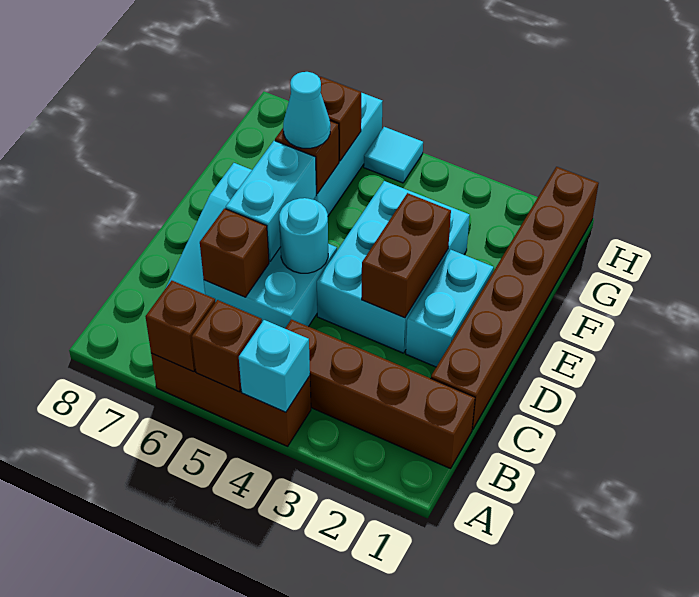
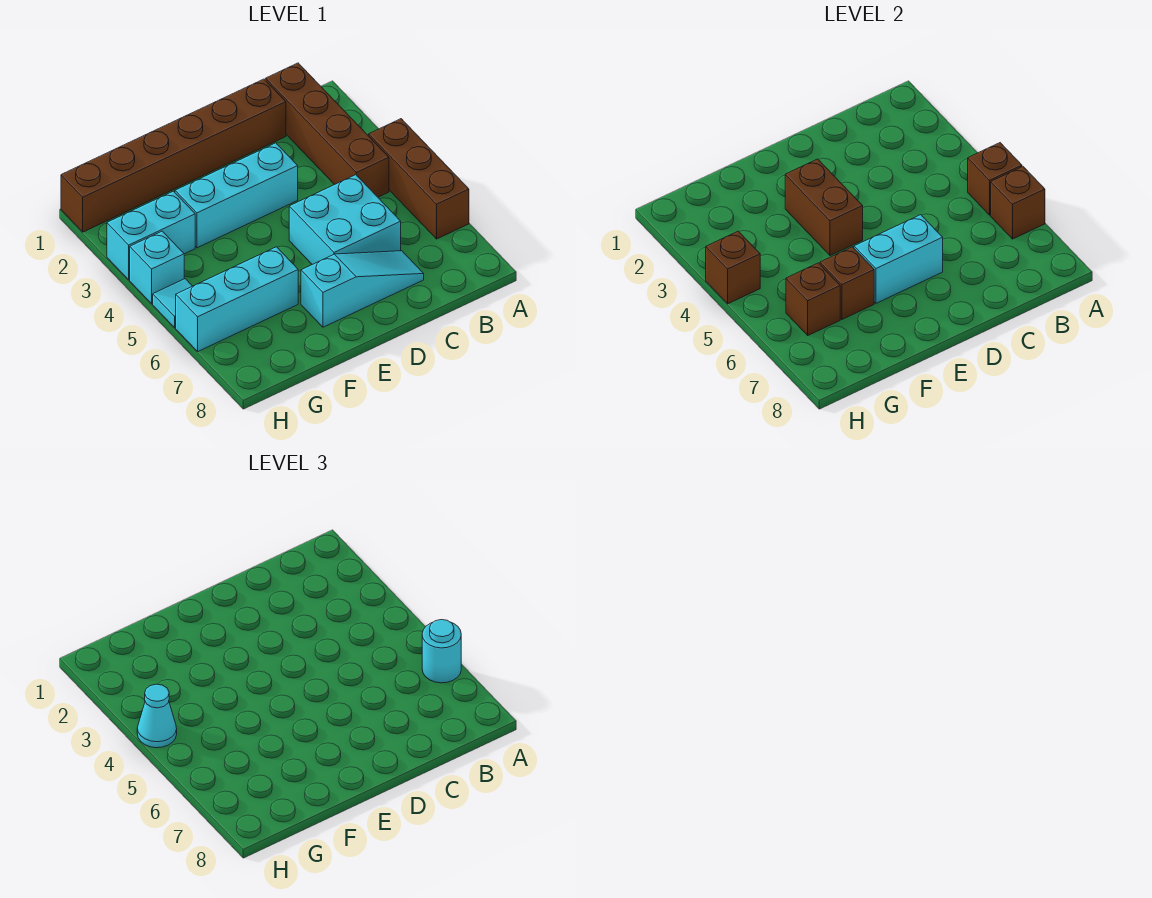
cyan 1x1 brick [239,320,310,412] -> cyan 1x1 brick moved to [130,231,184,304]
brown 1x1 brick [200,208,269,297] -> brown 1x1 brick moved to [706,231,760,304]
cyan 1x2 brick [406,250,494,367] -> cyan 1x2 brick moved to [107,191,195,280]
cyan 2x3 brick [317,181,470,353] -> cyan 1x3 brick [175,143,298,248]
brown 1x2 brick [362,193,451,318] -> brown 1x2 brick turned to [785,159,863,256]
cyan 1x1 round brick [279,198,328,273] -> cyan 1x1 round brick moved to [422,620,461,683]
cyan 1x1 cone [283,72,330,148] -> cyan 1x1 cone moved to [137,684,177,748]

